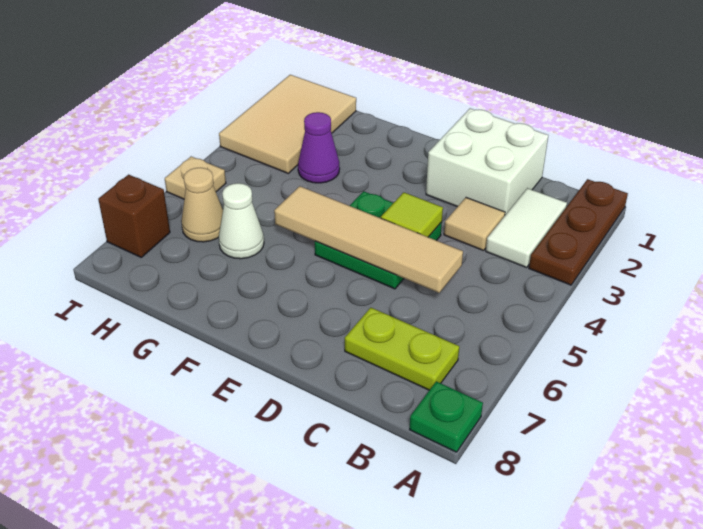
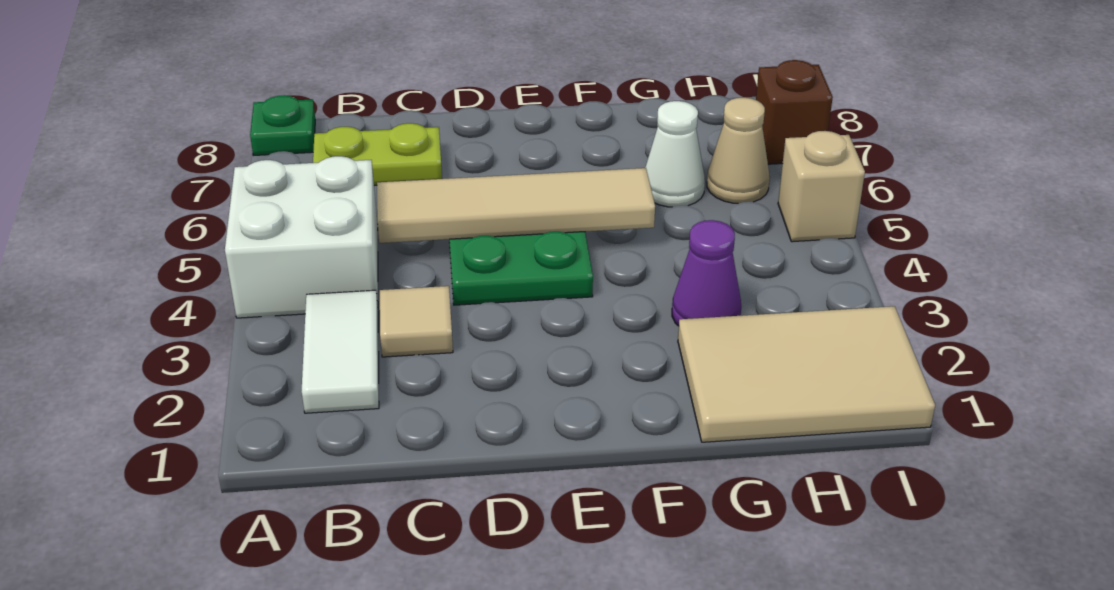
brown 1x3 plate [529,179,628,285] -> none
white 2x2 brick [426,108,548,215] -> white 2x2 brick moved to [225,156,378,318]
lime 1x1 tile [381,192,443,237] -> none
tan 2x3 tile [219,75,356,173] -> tan 2x3 tile turned to [678,306,935,442]
tan 1x1 plate [165,156,226,199] -> tan 1x1 brick [778,131,865,242]

